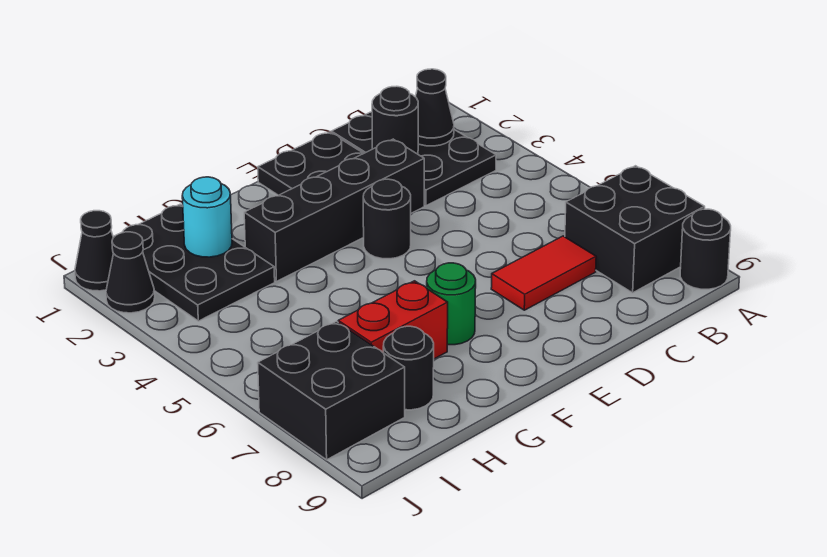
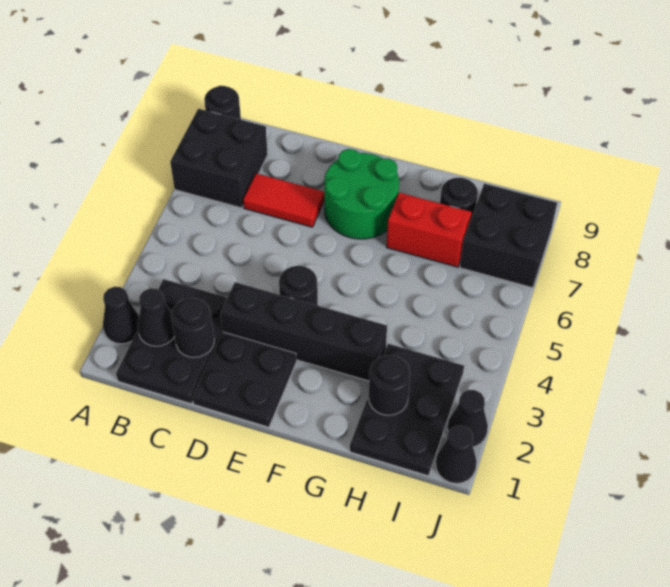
none -> black 1x1 cone [103,287,139,344]
green 1x1 round brick [427,263,476,345] -> green 2x2 round brick [324,149,399,239]
cyan 1x1 round brick [182,177,232,257] -> black 1x1 round brick [369,355,410,415]

